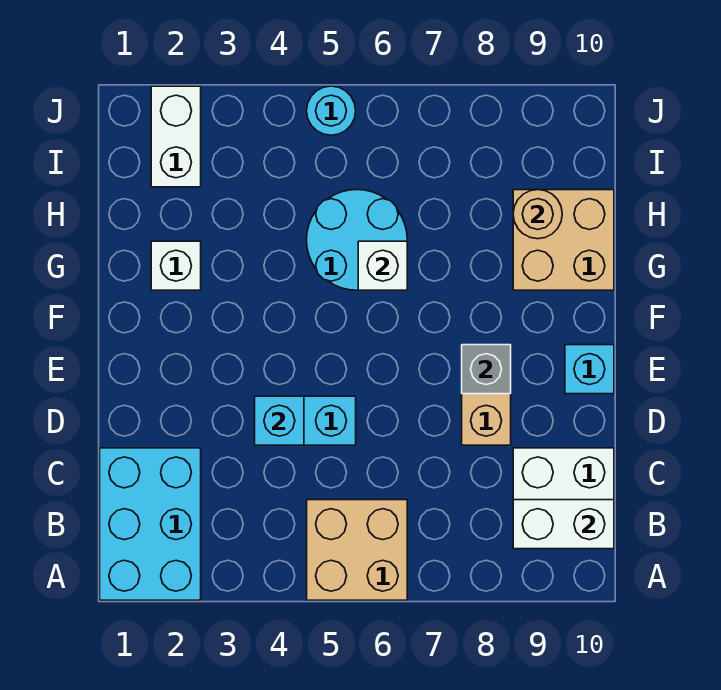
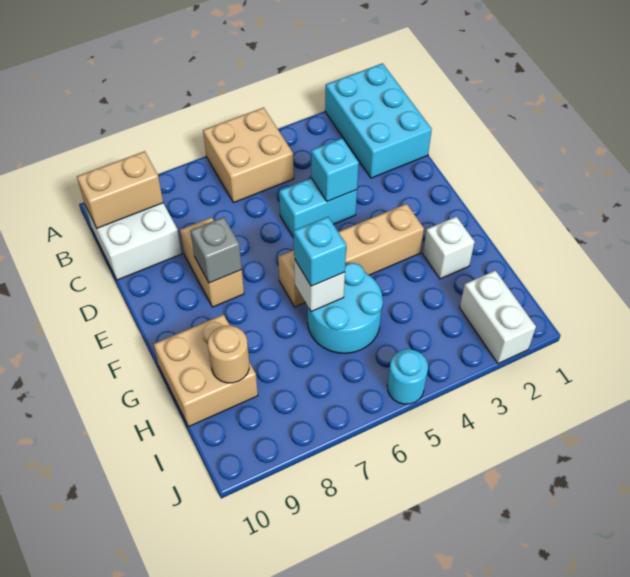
white 1x2 brick [513,500,614,549] -> tan 1x2 brick [77,151,163,228]
cyan 1x1 brick [565,345,614,394] -> cyan 1x1 brick moved to [294,217,346,286]
none -> tan 1x4 brick [278,204,424,307]

